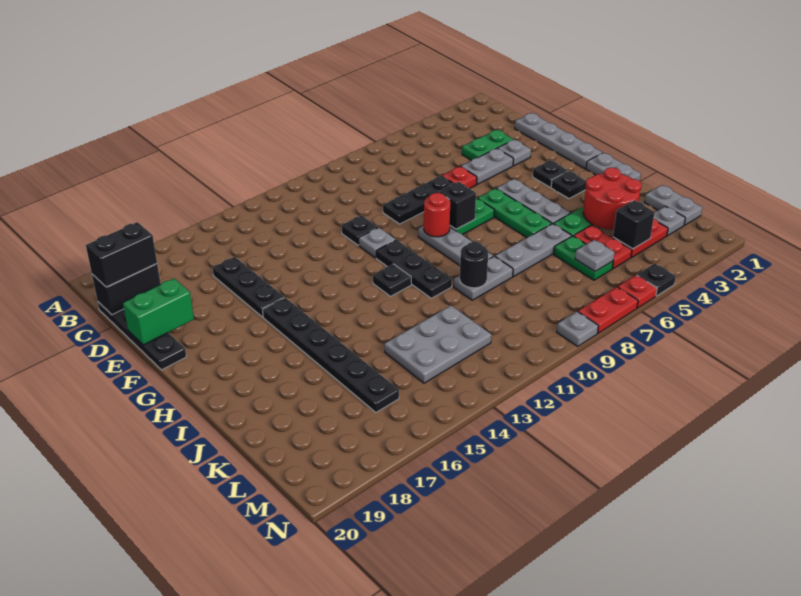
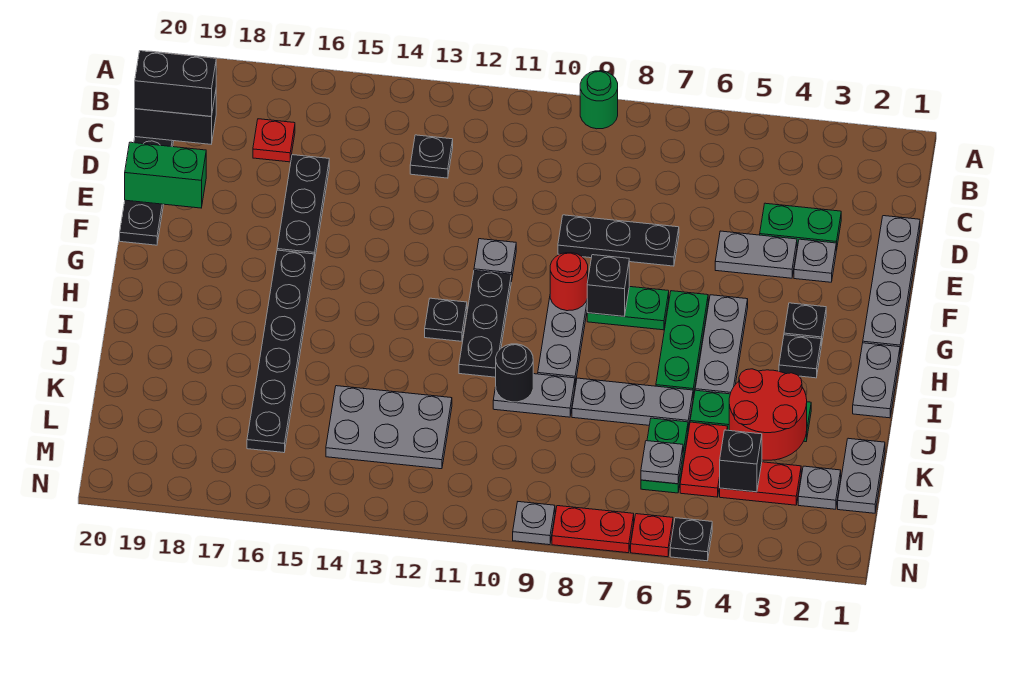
none -> green 1x1 round brick [580,71,618,129]
red 1x1 plate [442,167,477,189] -> red 1x1 plate moved to [253,119,295,162]
black 1x1 plate [341,215,378,245] -> black 1x1 plate moved to [410,135,453,178]

